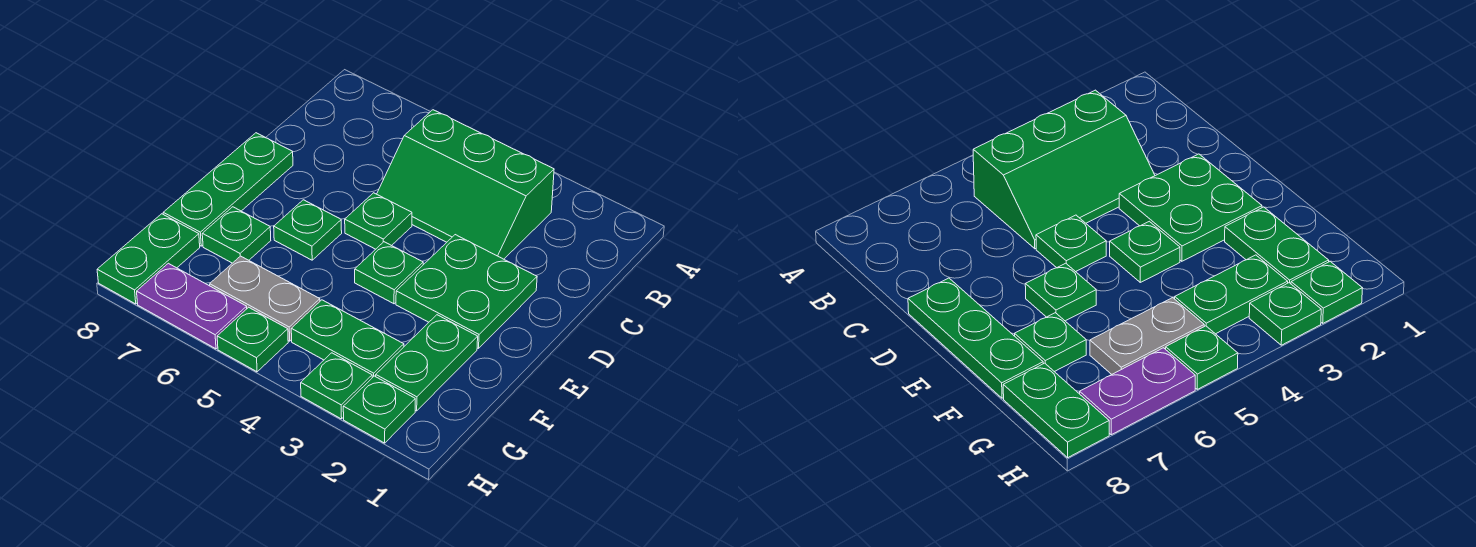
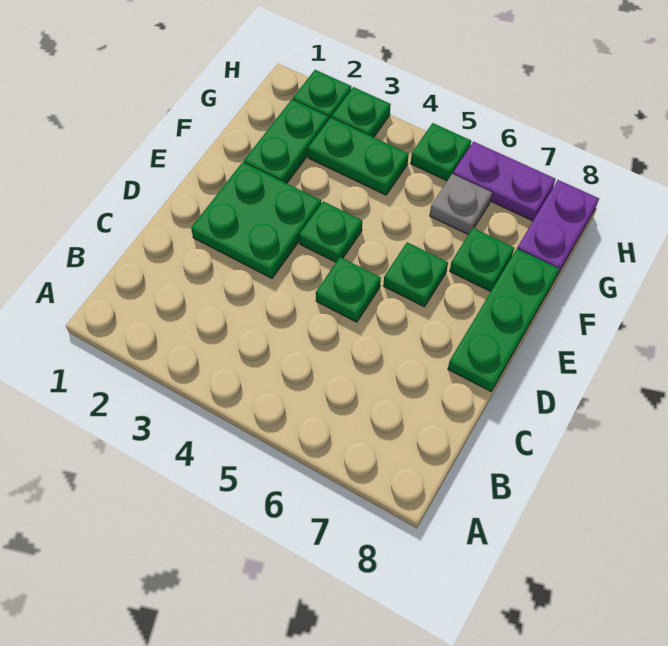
green 2x3 slope [377,110,554,259] -> none
grey 1x2 plate [210,256,320,341] -> grey 1x1 plate [430,174,492,234]
green 1x2 plate [97,214,200,304] -> purple 1x2 plate [517,180,599,275]

